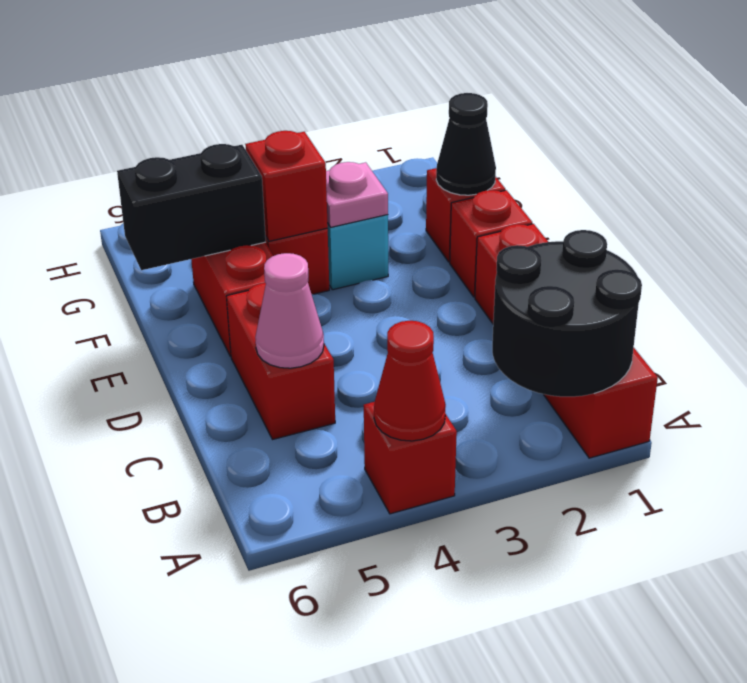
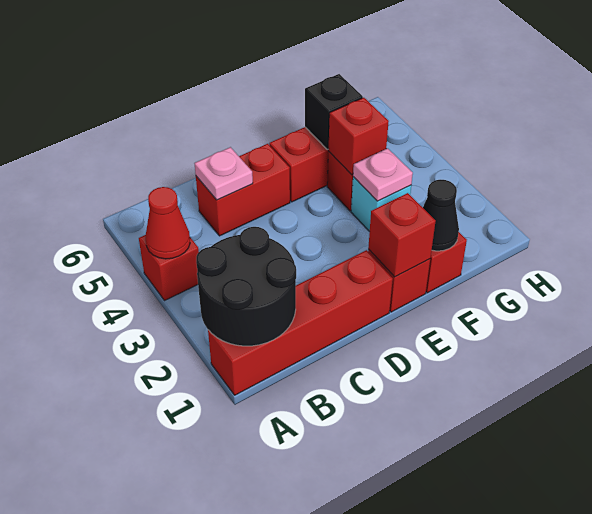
pink 1x1 cone [255,253,324,368] -> pink 1x1 plate [194,147,253,200]
none -> red 1x1 brick [368,193,436,277]
black 1x2 brick [117,144,266,270] -> black 1x1 brick [305,74,363,149]

